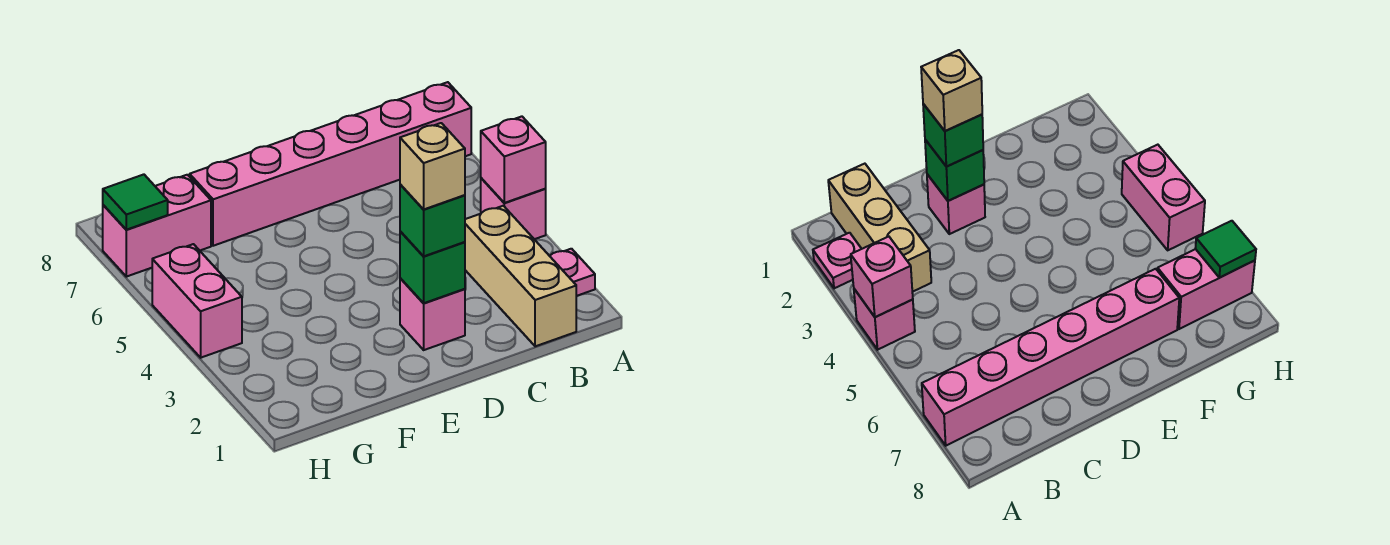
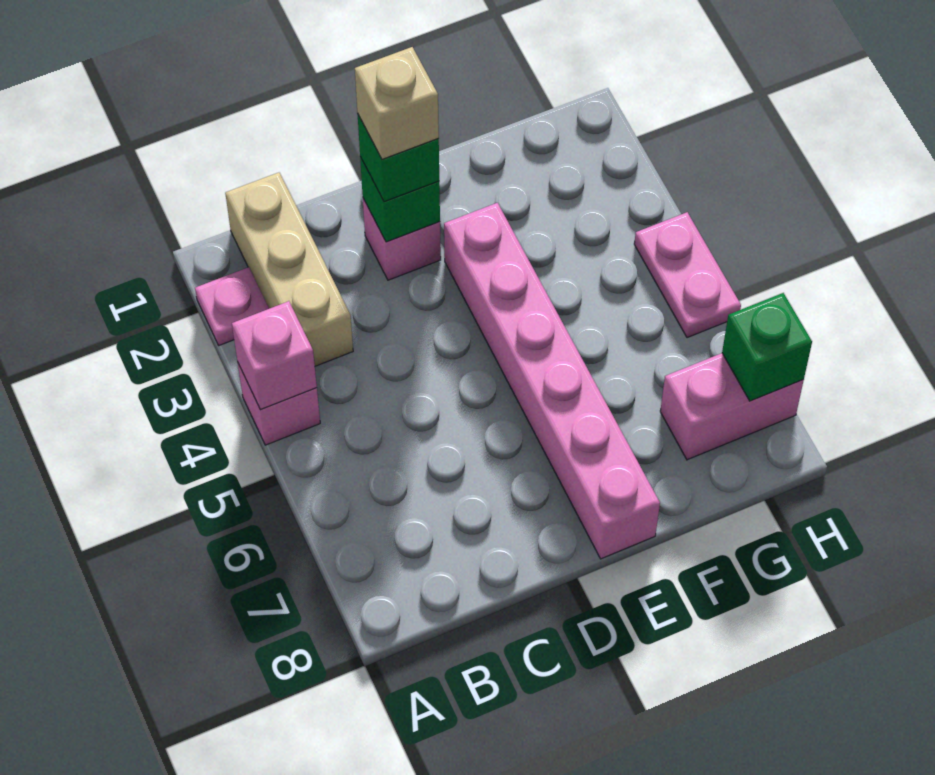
pink 1x6 brick [190,82,471,246] -> pink 1x6 brick turned to [444,203,660,559]
pink 1x2 brick [152,244,242,358] -> pink 1x2 plate [634,212,741,338]
green 1x1 tile [103,174,168,230] -> green 1x1 brick [722,293,812,401]

